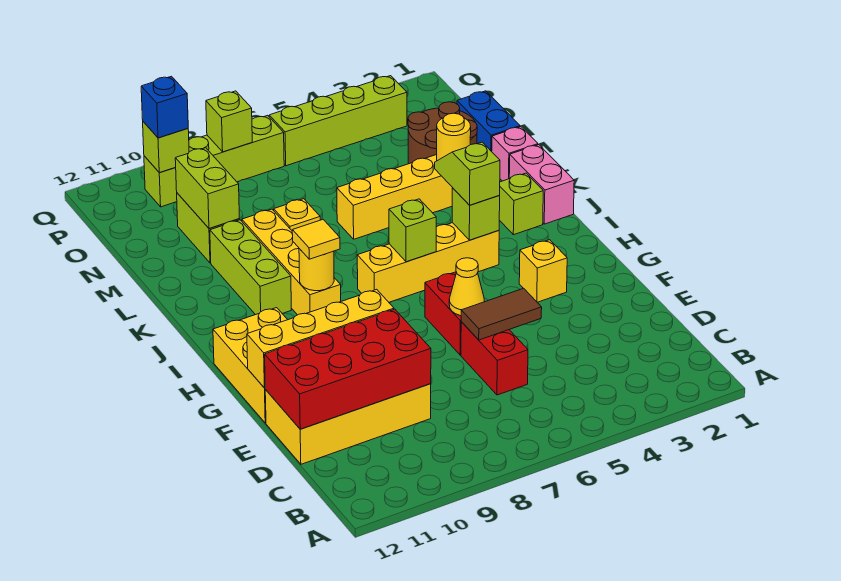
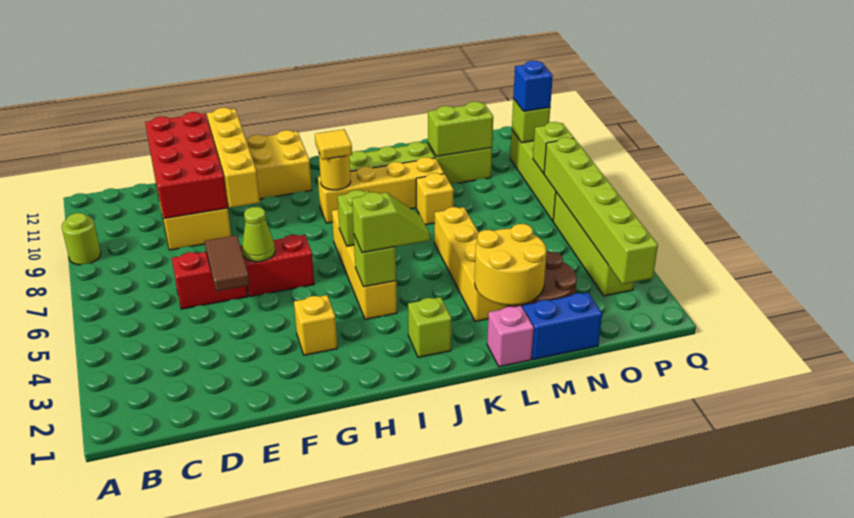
none -> lime 1x1 round brick [62,213,101,265]
yellow 1x1 cone [449,258,484,316] -> lime 1x1 cone [242,207,275,262]
pink 1x2 brick [509,145,574,224] -> none
yellow 1x1 round brick [437,113,471,161] -> yellow 2x2 round brick [475,224,547,305]
none -> lime 1x6 brick [544,137,658,284]

